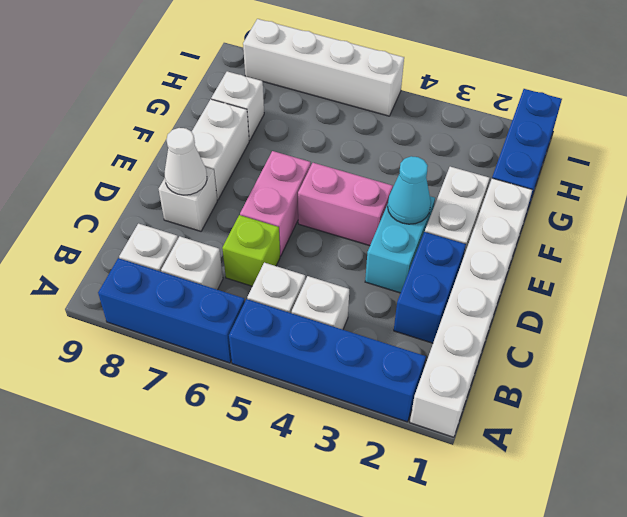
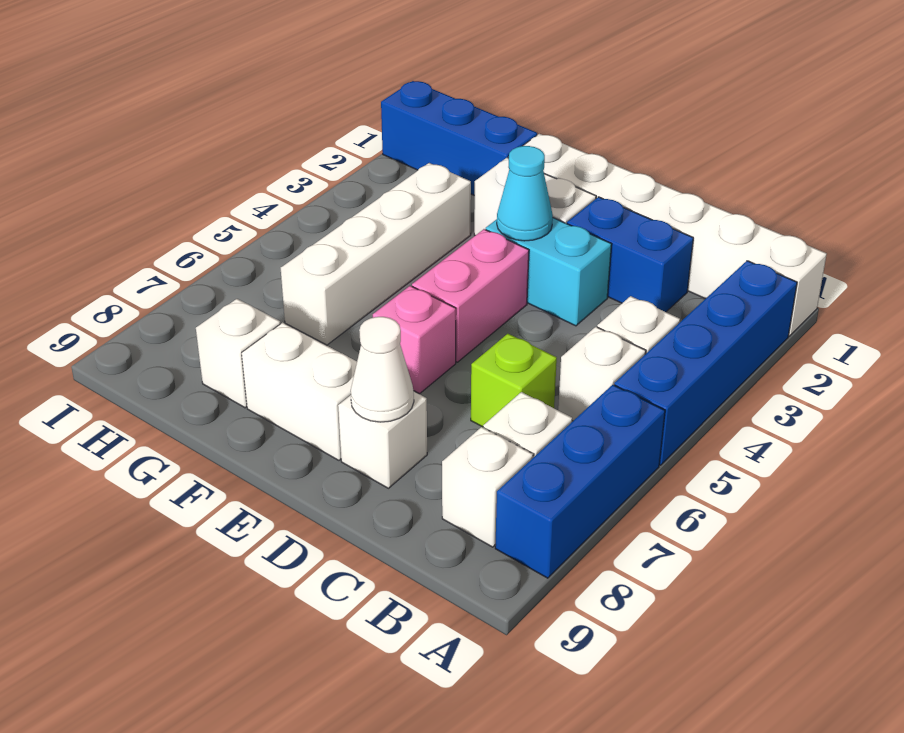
pink 1x2 brick [240,151,311,256] -> pink 1x1 brick [373,286,456,394]
white 1x4 brick [243,19,404,116] -> white 1x4 brick moved to [281,163,471,345]

